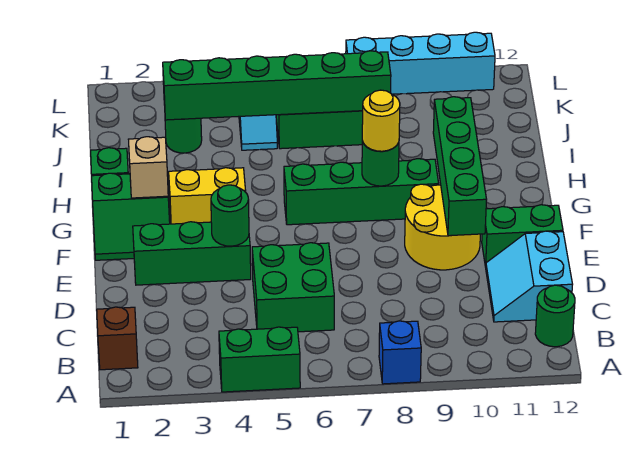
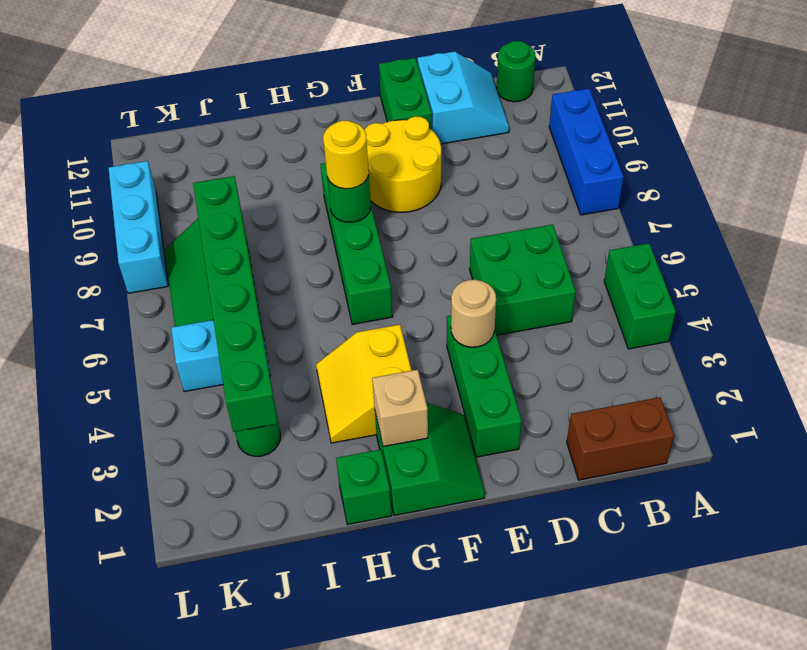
blue 1x1 brick [379,321,421,384] -> blue 1x3 brick [549,89,624,215]
brown 1x1 brick [97,307,138,370] -> brown 1x2 brick [567,397,674,480]
cyan 2x2 slope [486,231,573,322] -> cyan 2x2 slope turned to [417,52,509,144]
green 1x1 round brick [211,185,249,246] -> tan 1x1 round brick [451,280,496,347]
green 1x4 brick [433,97,487,236] -> none
cyan 1x4 brick [346,32,495,94] -> cyan 1x3 brick [109,161,168,293]

